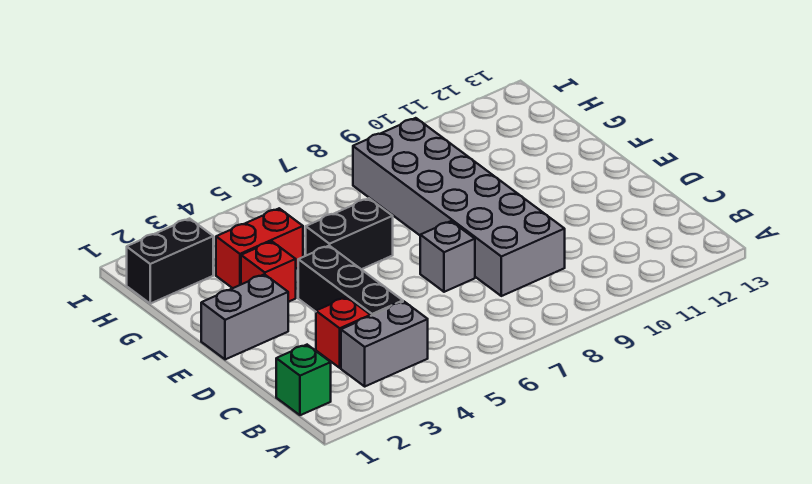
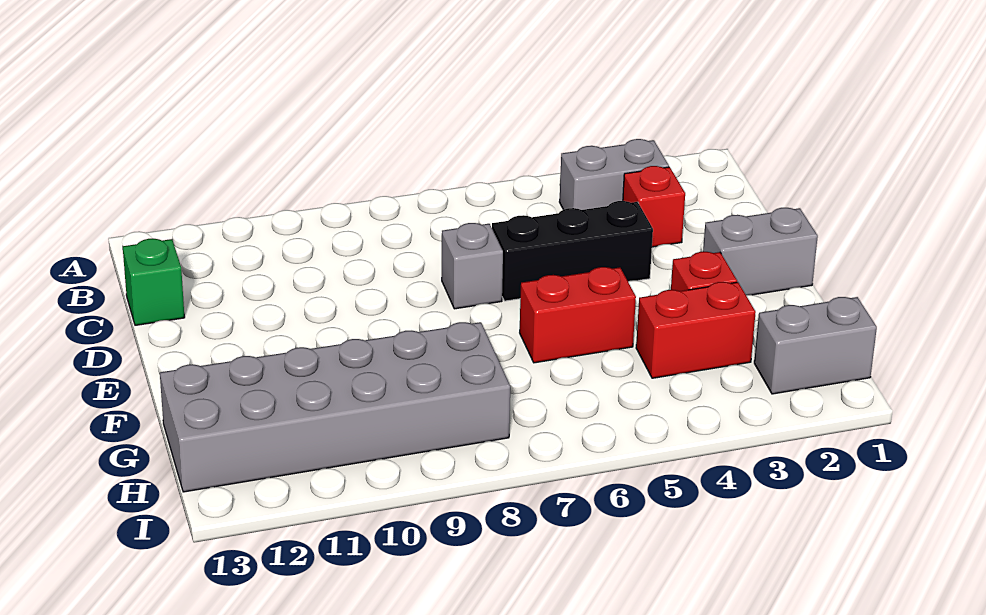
green 1x1 brick [276,345,331,415] -> green 1x1 brick moved to [123,239,185,325]
black 1x3 brick [298,246,403,316] -> black 1x3 brick turned to [492,201,653,301]
grey 2x6 brick [353,118,565,296] -> grey 2x6 brick turned to [160,322,510,492]
black 1x2 brick [306,198,393,269] -> red 1x2 brick [520,267,636,363]
black 1x2 brick [127,219,213,304] -> grey 1x2 brick [754,297,877,394]

